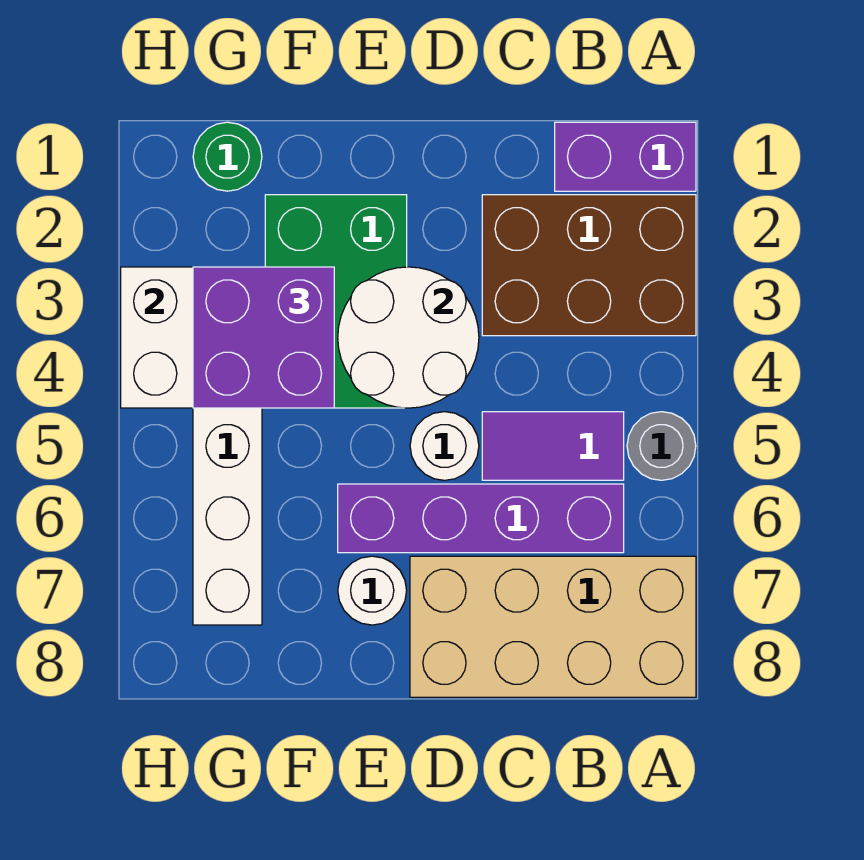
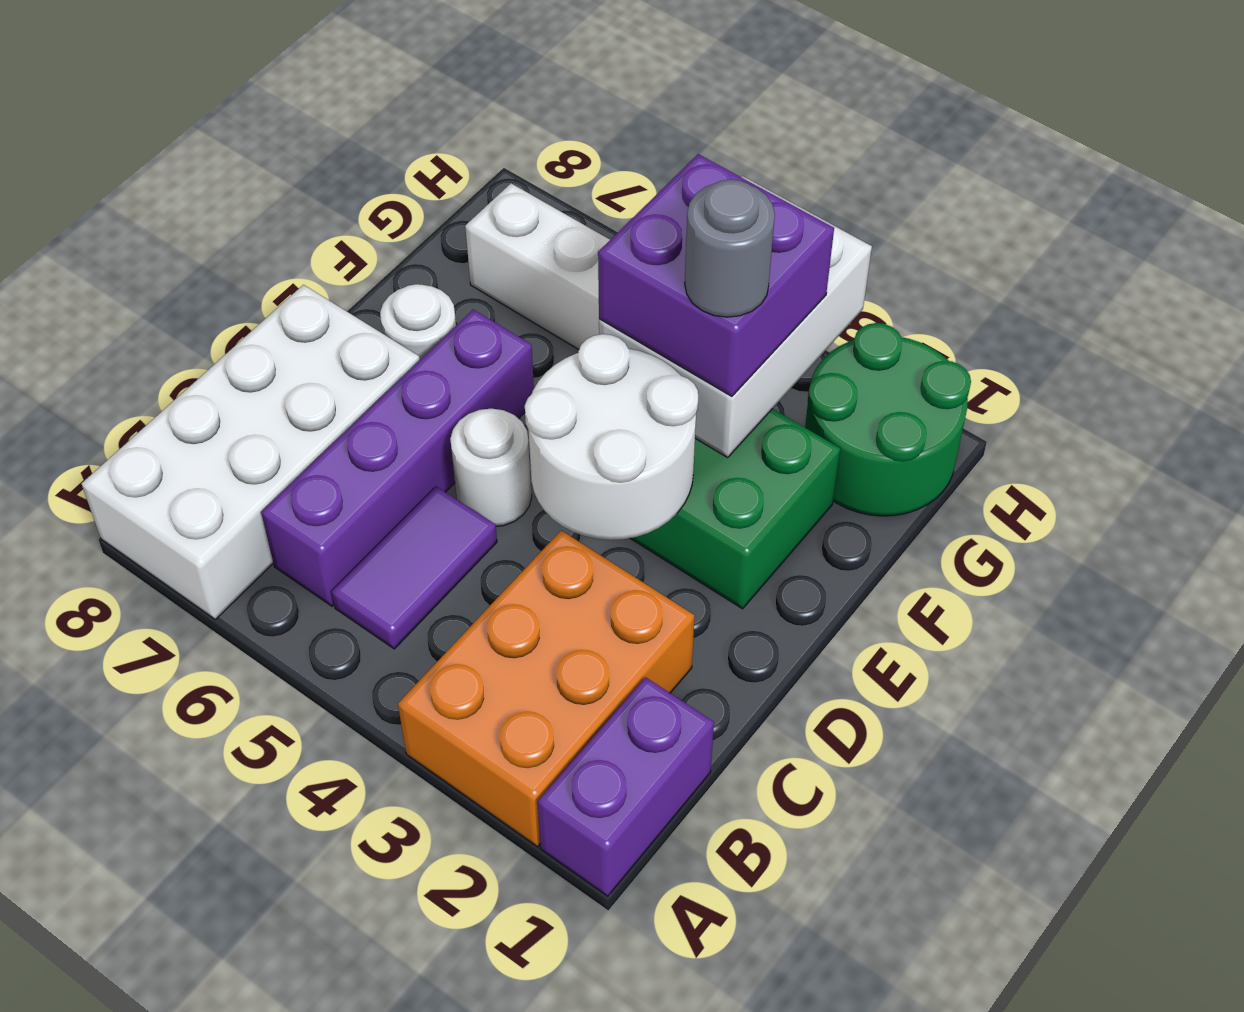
brown 2x3 brick [482,195,696,336] -> orange 2x3 brick [398,530,695,847]
grey 1x1 round brick [627,412,696,480] -> grey 1x1 round brick moved to [685,179,775,317]
tan 2x4 brick [410,556,696,697] -> white 2x4 brick [81,285,420,619]
green 1x1 round brick [193,122,262,191] -> green 2x2 round brick [805,323,971,516]

